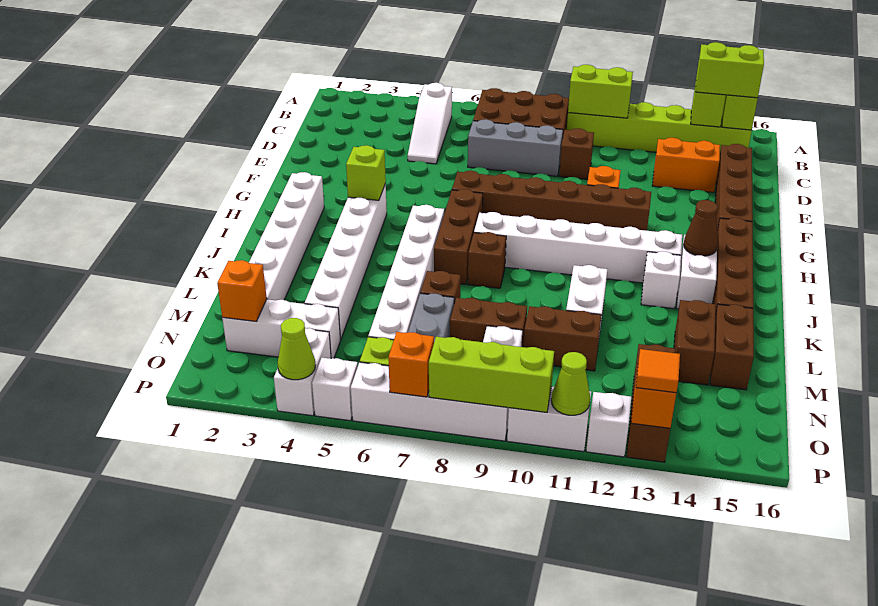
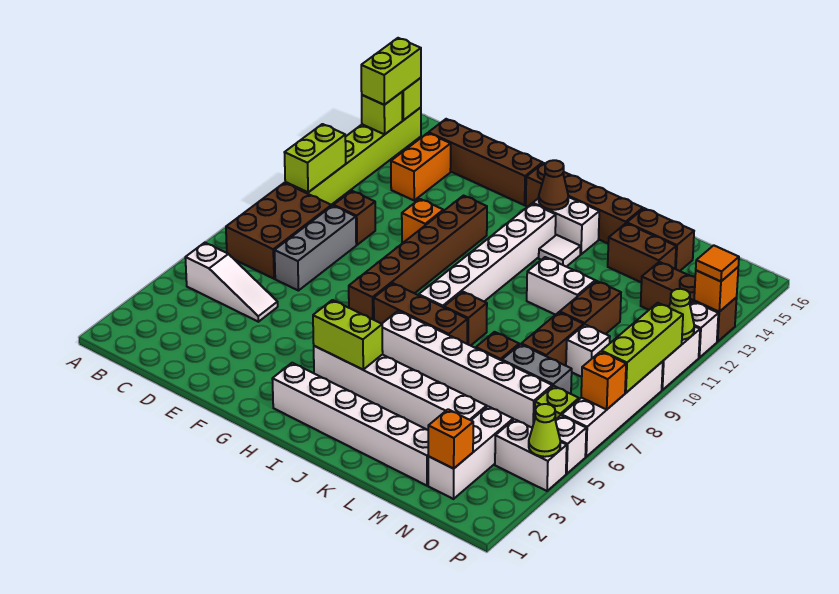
lime 1x1 brick [346,145,386,200] -> lime 1x2 brick [313,300,383,370]
white 1x1 brick [641,251,681,309] -> white 1x1 tile [539,235,580,267]

